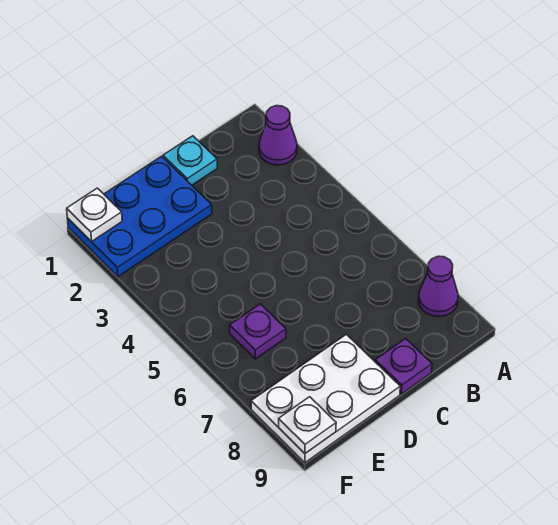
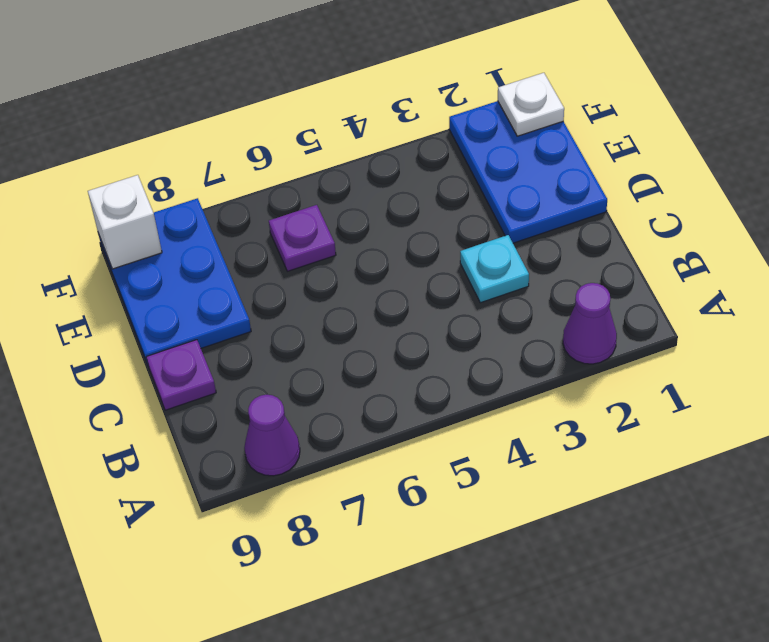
cyan 1x1 plate [163,136,217,185] -> cyan 1x1 plate moved to [460,235,529,303]
white 2x3 plate [251,334,400,463] -> blue 2x3 plate [98,198,251,364]
white 1x1 plate [279,397,336,453] -> white 1x1 brick [88,175,162,269]

